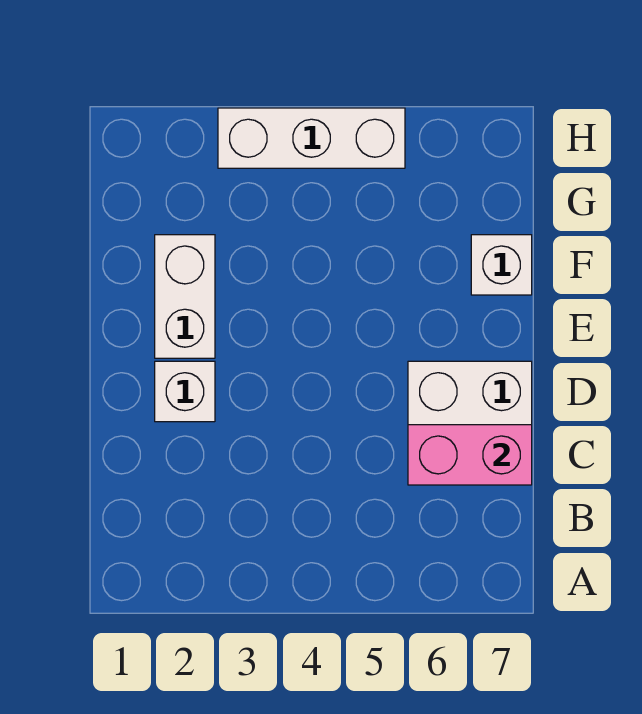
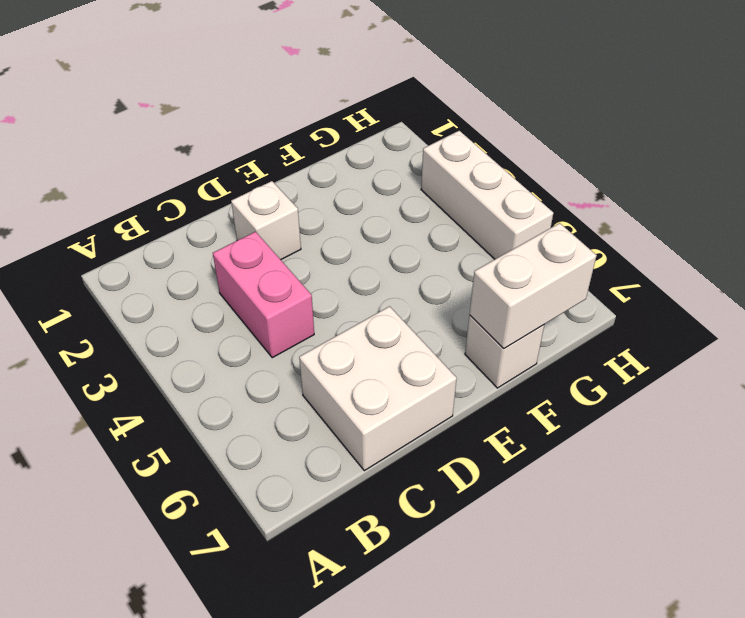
pink 1x2 brick [408,425,532,485] -> pink 1x2 brick moved to [213,232,314,358]
white 1x2 brick [155,235,215,358] -> white 1x2 brick moved to [470,223,597,349]

